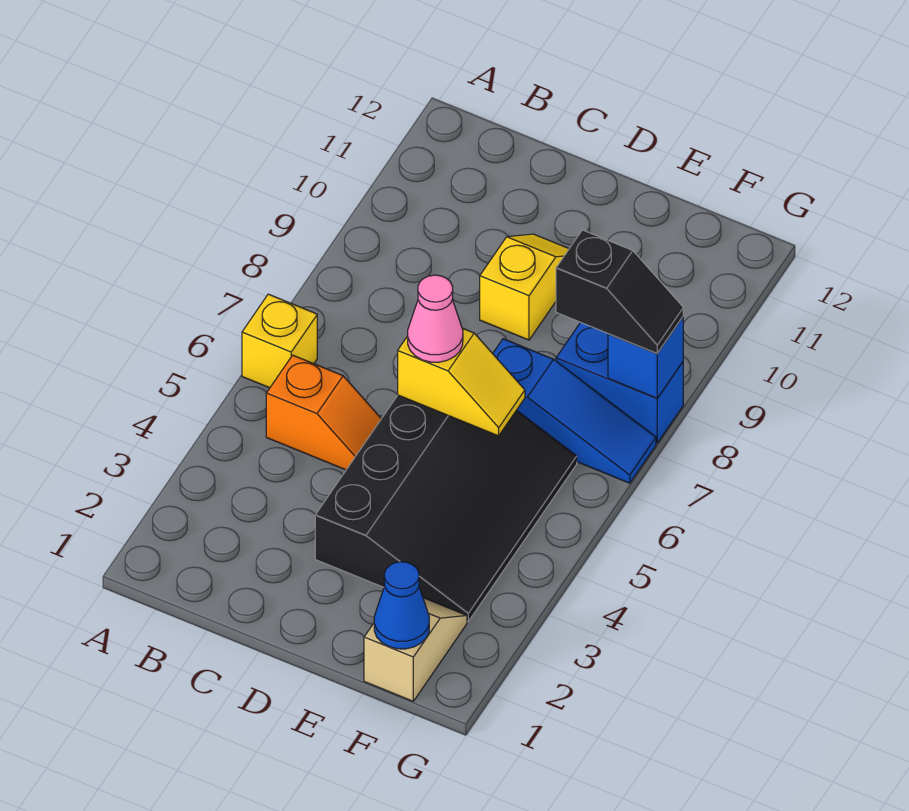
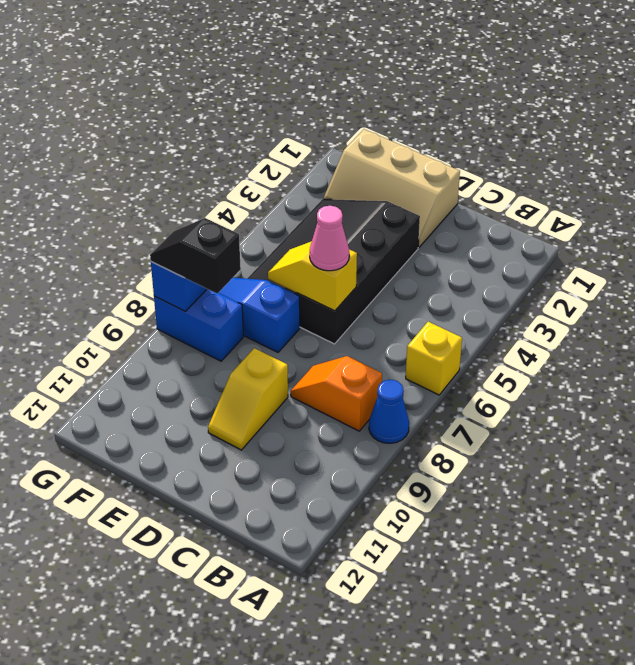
orange 1x2 slope [266,355,381,470] -> orange 1x2 slope moved to [291,356,382,431]
tan 1x2 slope [364,598,467,701] -> tan 2x3 slope [323,129,460,248]
blue 1x1 cone [374,562,429,649] -> blue 1x1 cone moved to [369,380,409,443]

